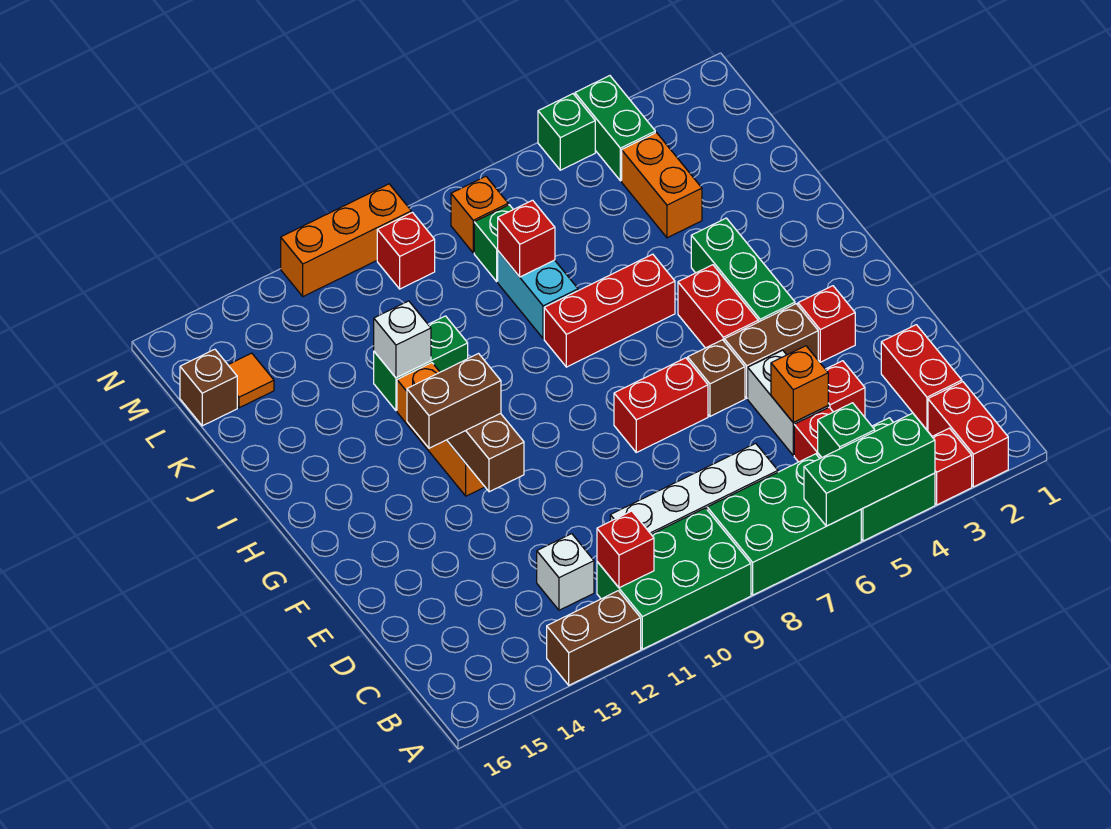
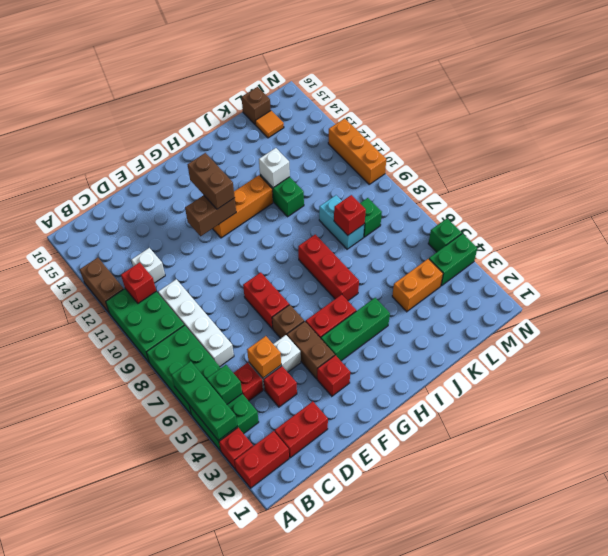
cyan 1x2 brick [498,251,578,339] -> cyan 1x2 brick turned to [319,195,365,249]
orange 1x1 brick [451,176,508,253] -> none
red 1x1 brick [377,212,435,289] -> none

